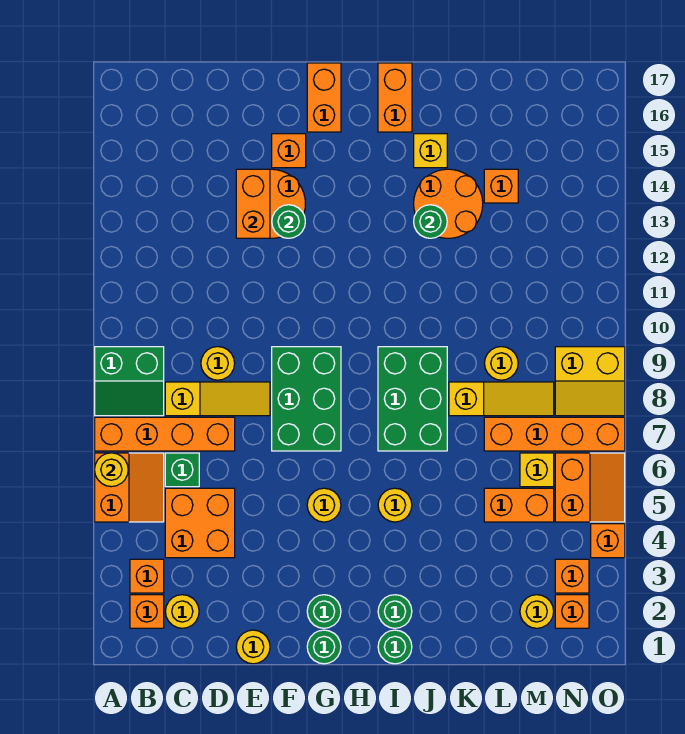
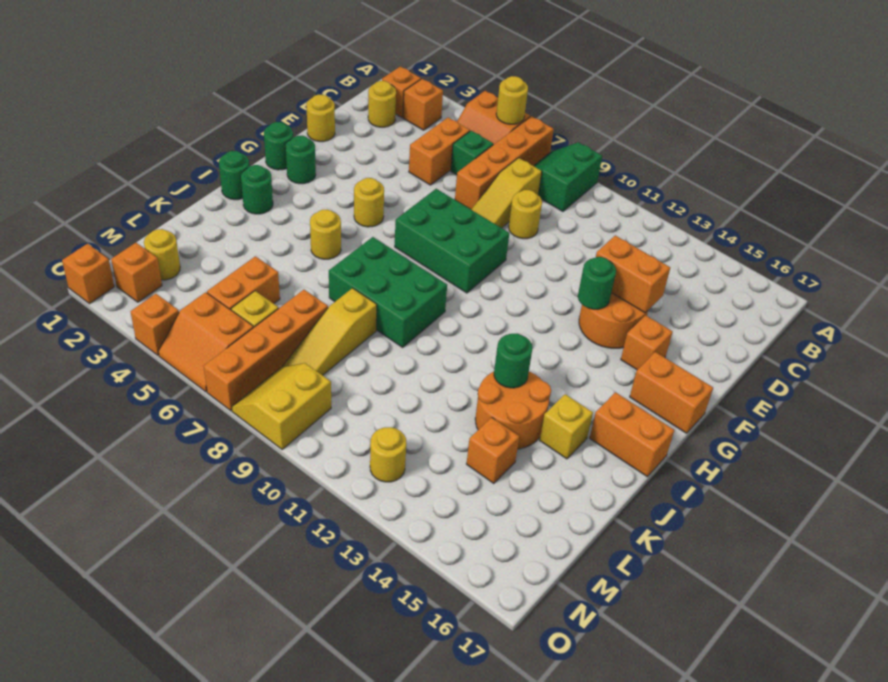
orange 2x2 brick [165,488,235,558] -> orange 1x2 brick [409,118,470,185]
yellow 1x1 round brick [484,347,518,380] -> yellow 1x1 round brick moved to [370,427,406,482]
orange 1x1 brick [555,559,589,593] -> orange 1x1 brick moved to [62,244,114,304]

